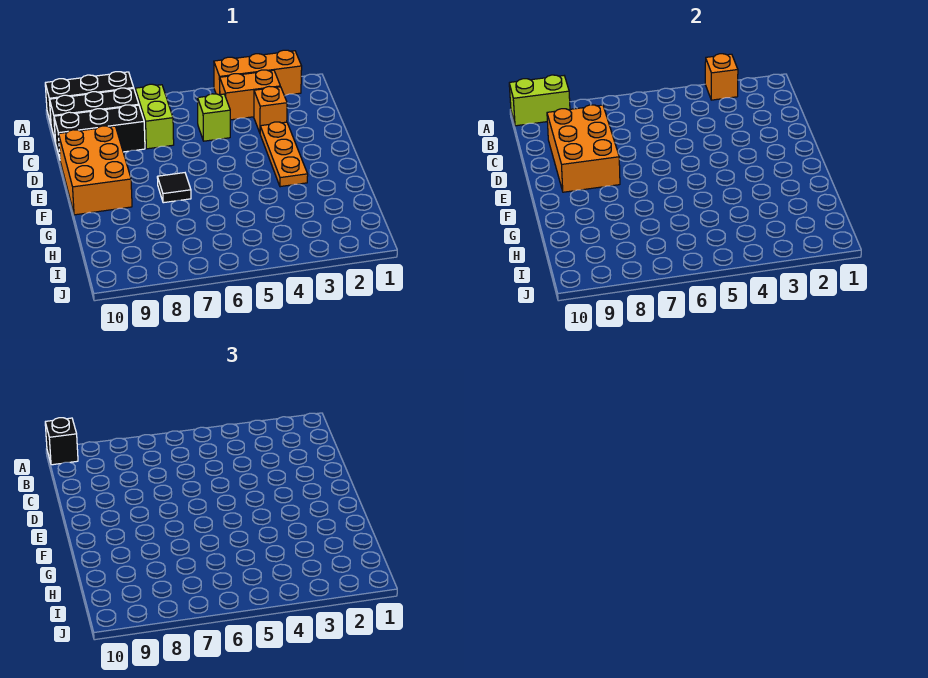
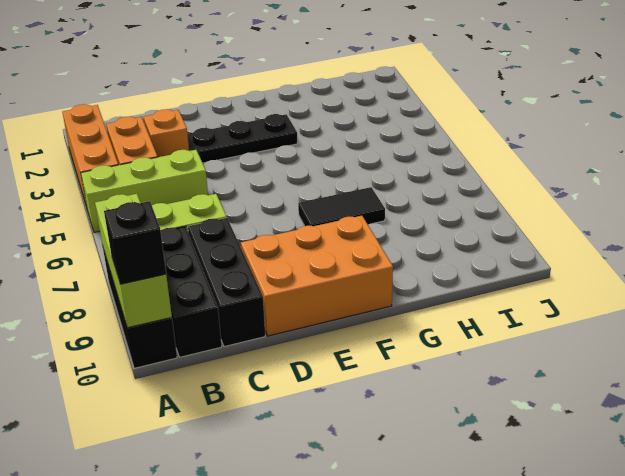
orange 1x1 brick [705,54,738,100] -> none
lime 1x2 brick [509,75,570,126] -> lime 1x3 brick [95,194,172,328]
lime 1x1 brick [198,94,230,141] -> lime 1x3 brick [81,150,208,232]
orange 2x3 brick [547,105,620,192] -> none
orange 1x3 plate [260,122,308,187] -> black 1x3 plate [188,114,298,163]
black 1x1 tile [157,173,191,203] -> black 1x2 tile [298,187,385,226]

